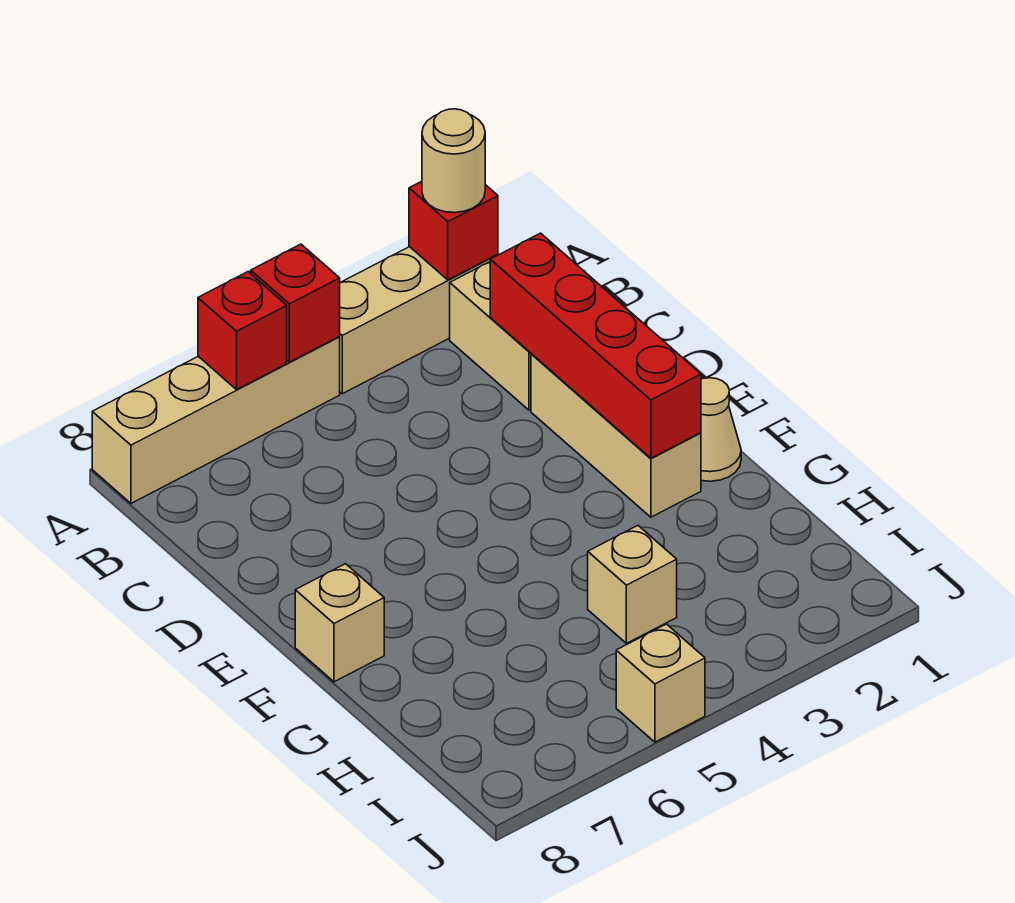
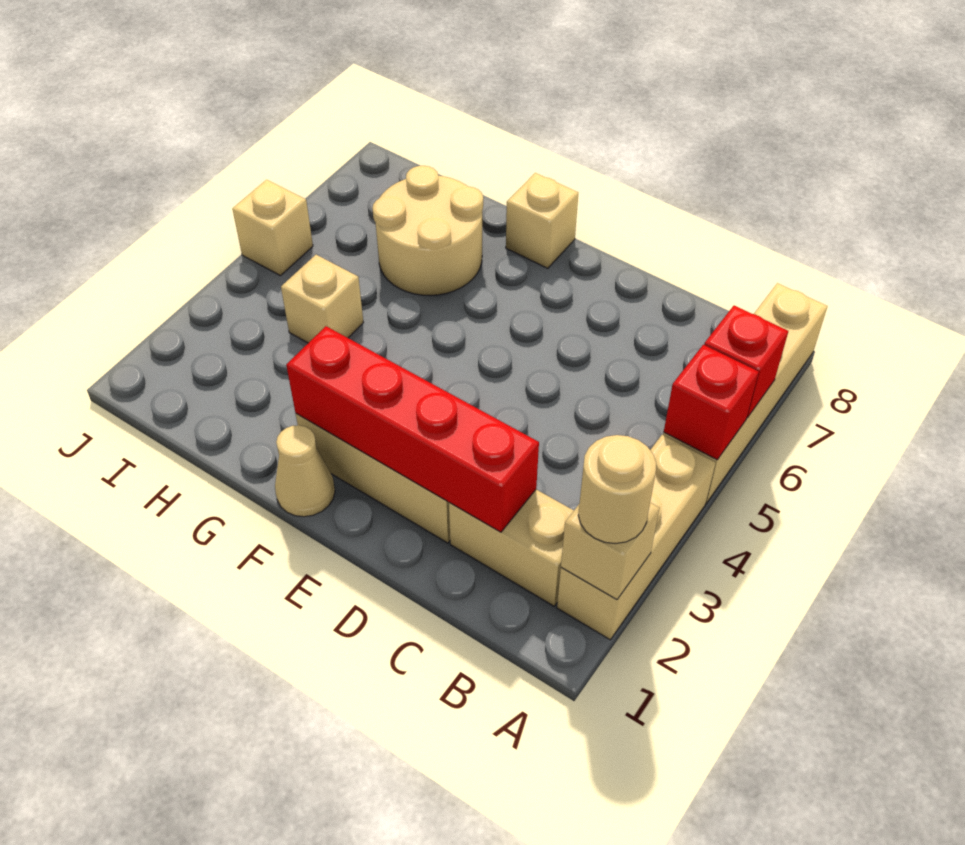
red 1x1 brick [409,181,498,280] -> tan 1x1 brick [561,503,660,599]
none -> tan 2x2 round brick [372,166,483,295]

